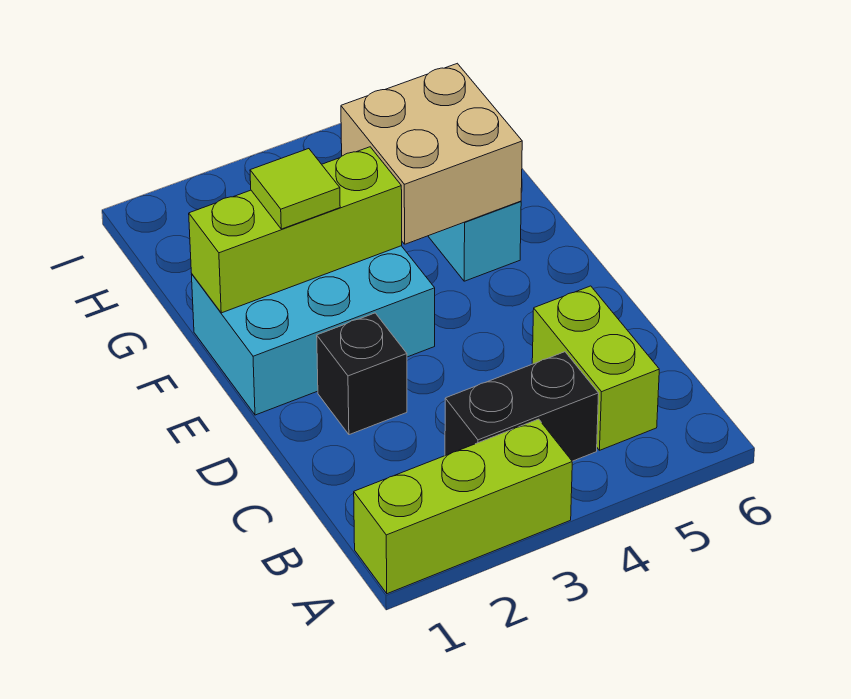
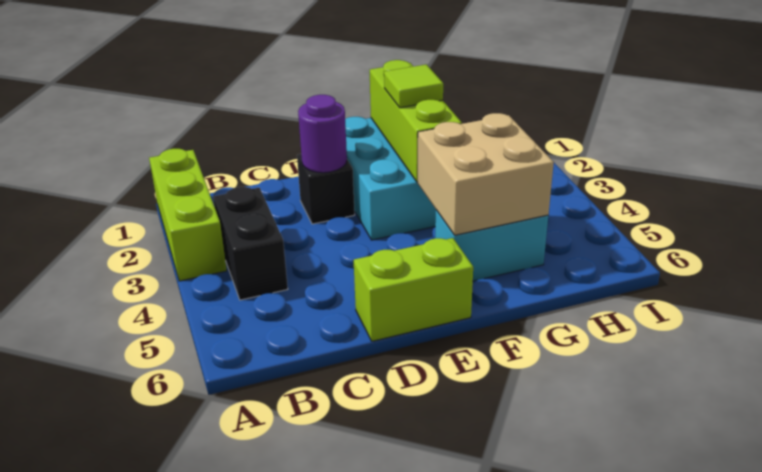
lime 1x2 brick [532,286,659,450] -> lime 1x2 brick moved to [354,238,473,341]
none -> purple 1x1 round brick [298,95,347,173]

